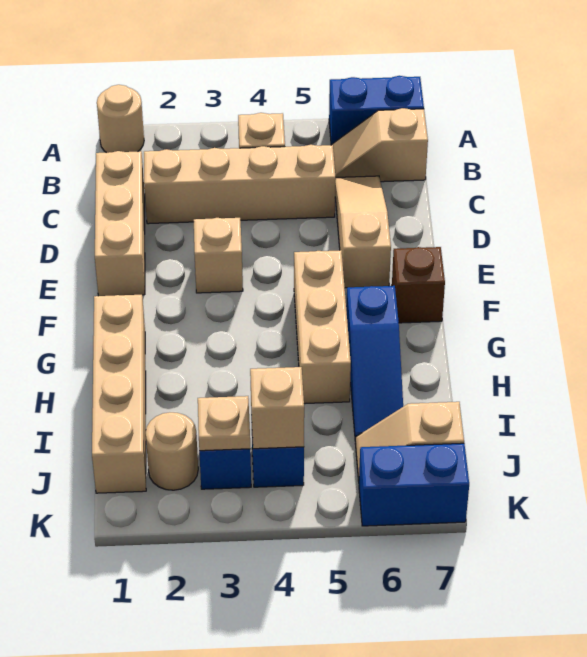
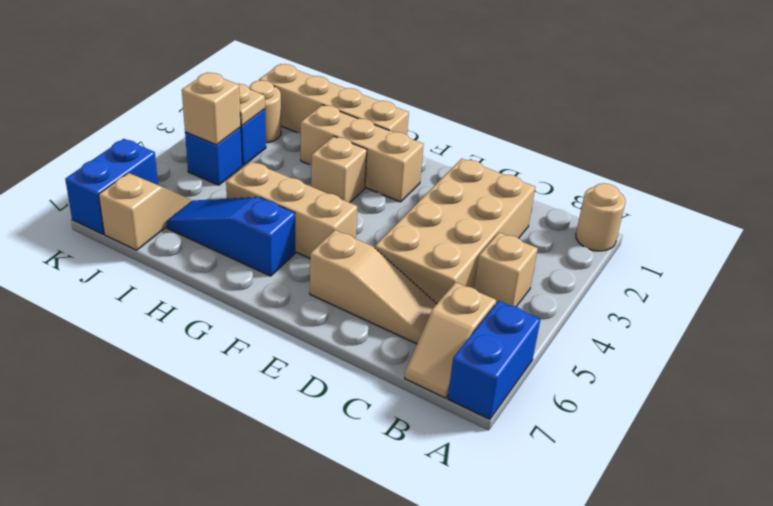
tan 1x2 slope [332,108,428,182] -> tan 1x2 slope turned to [405,282,496,398]
tan 1x3 brick [95,151,145,296] -> tan 1x3 brick moved to [301,105,424,202]
tan 1x4 brick [144,145,336,224] -> tan 2x4 brick [375,159,535,303]
tan 1x1 brick [194,218,243,293] -> tan 1x1 brick moved to [311,136,367,203]
brown 1x1 brick [392,247,445,323] -> none

